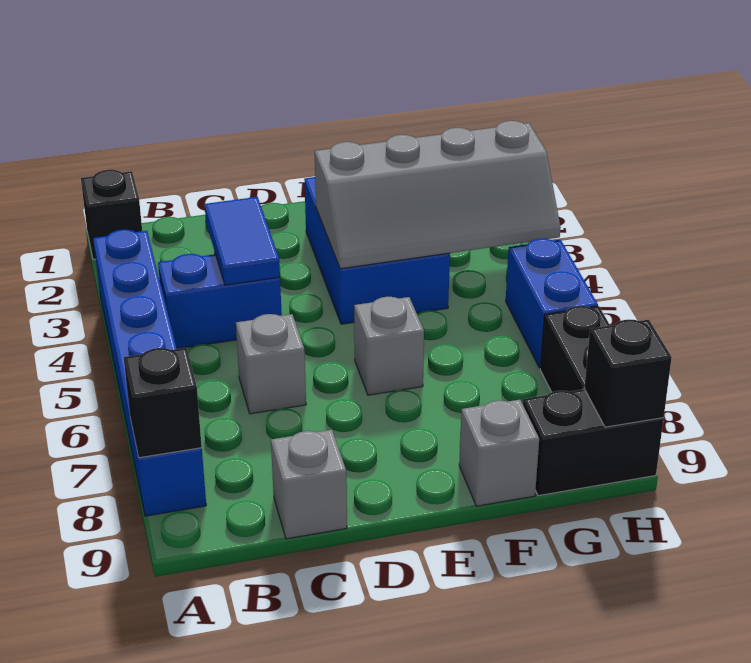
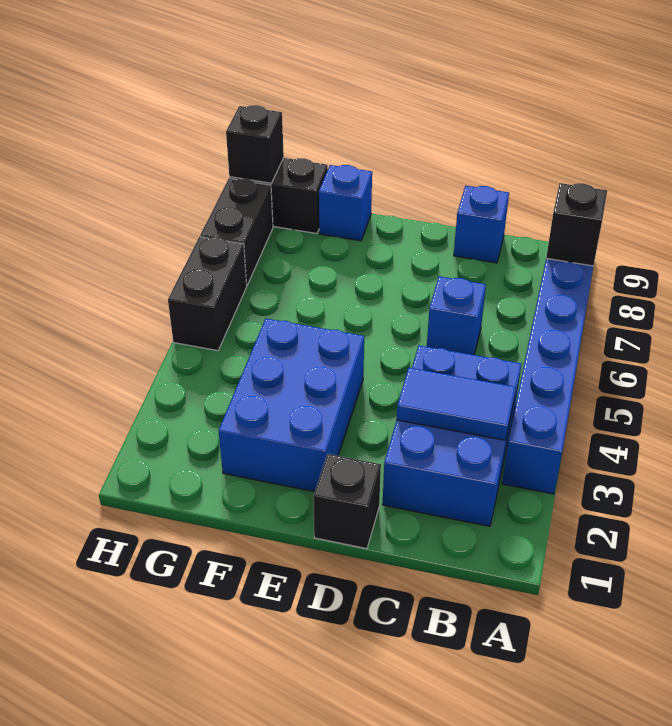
black 1x1 brick [81,170,142,260] -> black 1x1 brick moved to [313,454,381,549]
blue 1x2 brick [158,254,282,349] -> blue 2x3 brick [383,345,521,526]
blue 1x2 tile [205,197,280,285] -> blue 1x2 tile turned to [397,368,516,440]
grey 1x1 brick [236,314,306,414] -> blue 1x1 brick [427,276,486,355]
grey 1x1 brick [271,430,347,539] -> blue 1x1 brick [454,186,509,263]
grey 2x4 slope [315,121,561,269] -> none
grey 1x1 brick [354,297,424,395] -> none
grey 1x1 brick [459,400,539,506] -> blue 1x1 brick [319,165,372,241]
blue 1x2 brick [506,239,598,368] -> black 1x2 brick [168,237,247,351]

